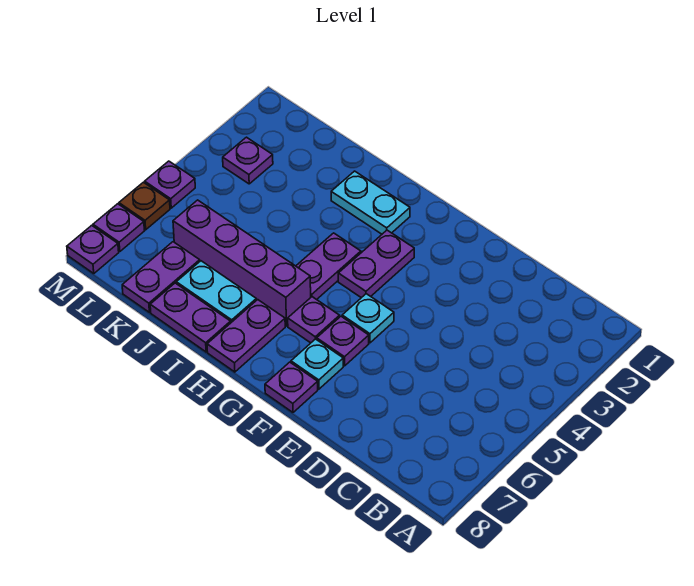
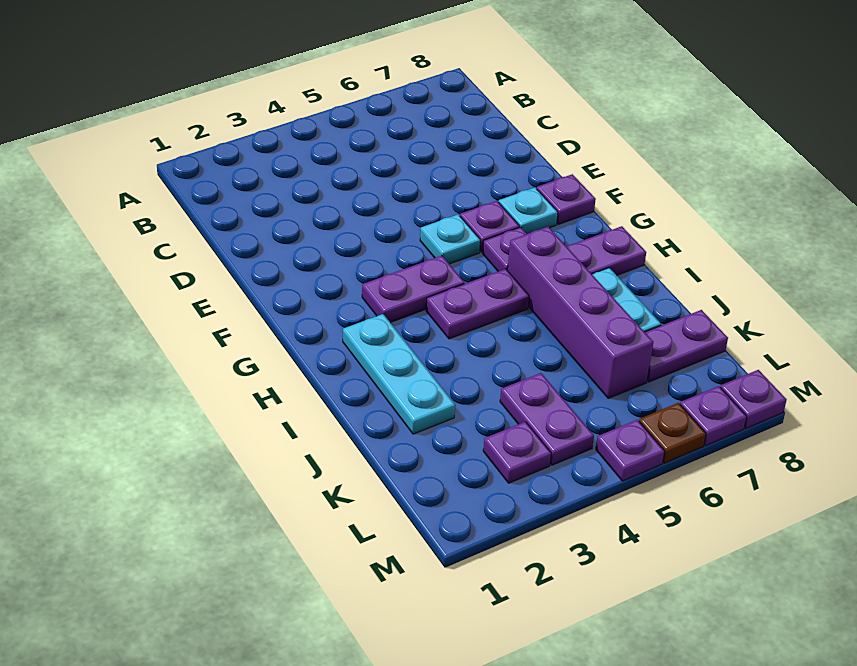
cyan 1x2 plate [331,171,410,234] -> cyan 1x3 plate [343,314,455,434]
purple 1x2 plate [150,283,231,352] -> purple 1x2 plate moved to [500,373,594,465]

